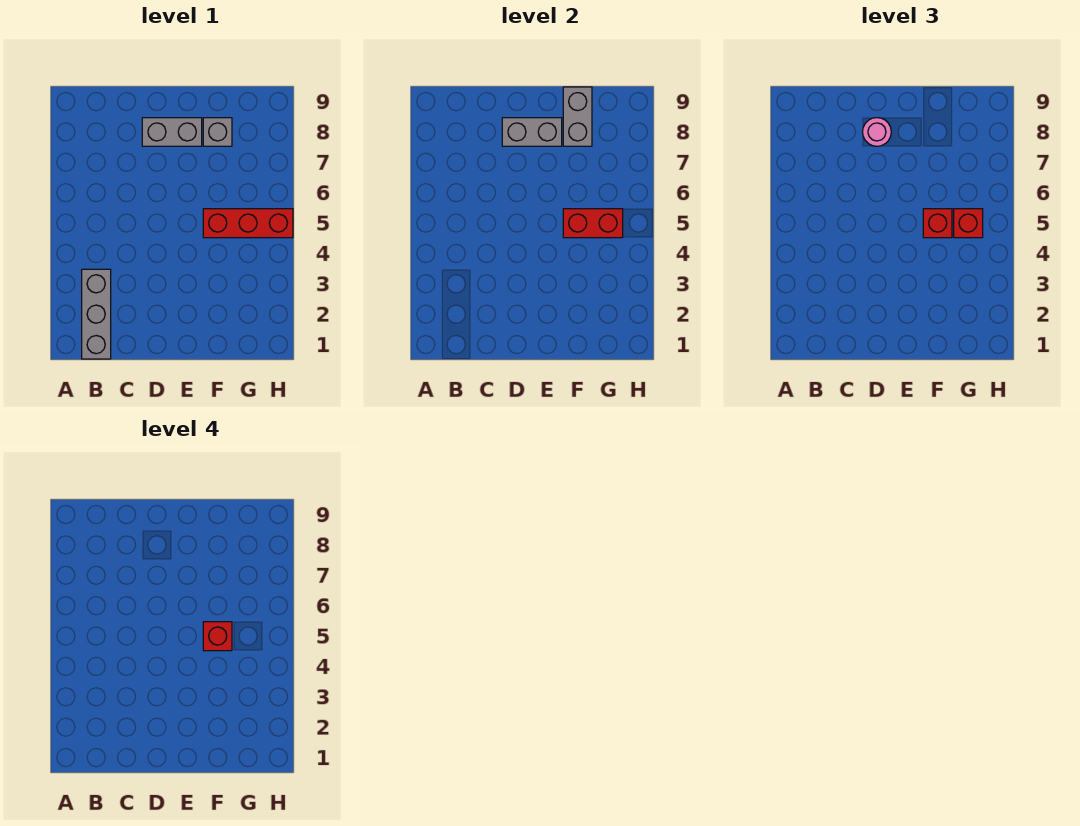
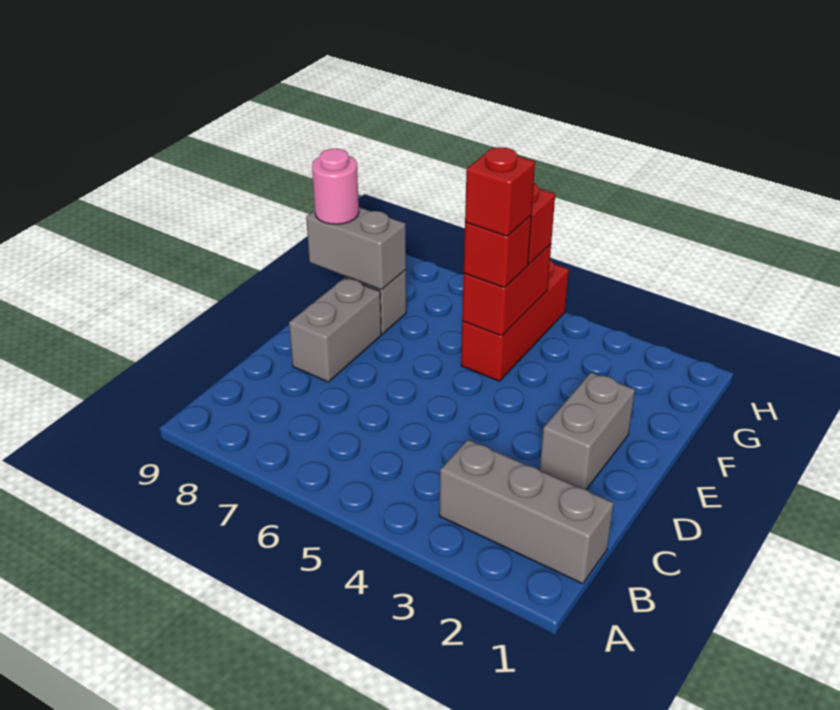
grey 1x2 brick [502,118,562,146] -> grey 1x2 brick moved to [540,373,635,490]
pink 1x1 round brick [863,118,891,146] -> pink 1x1 round brick moved to [312,149,359,224]

